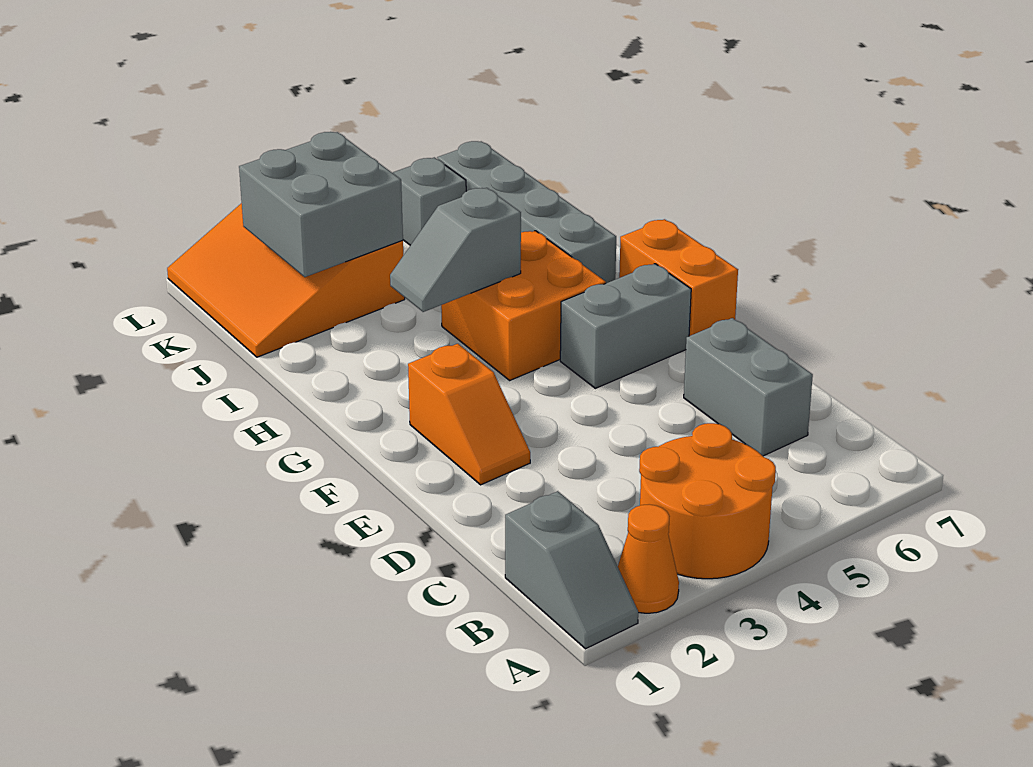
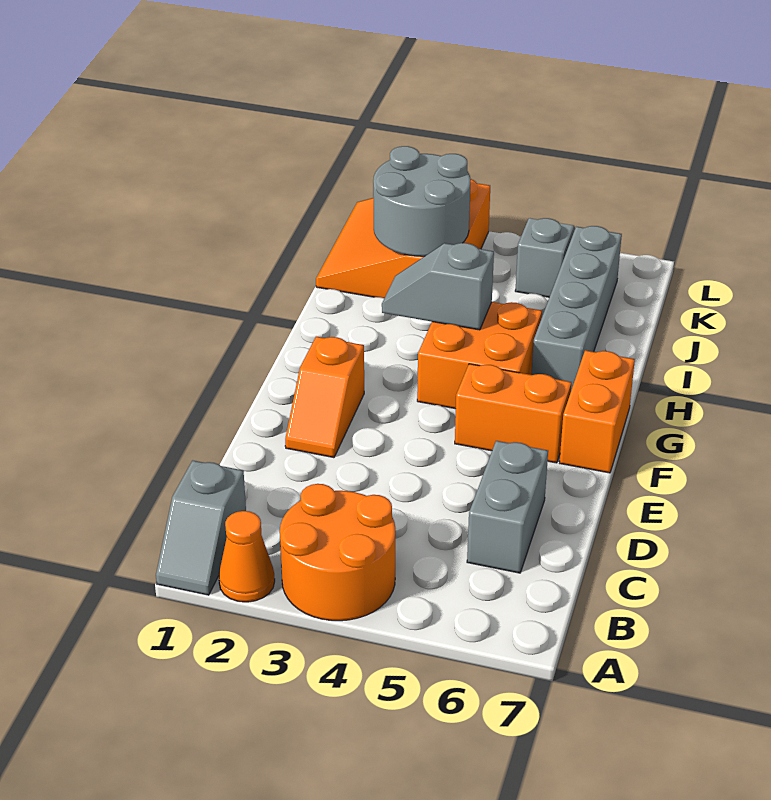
grey 1x2 brick [560,264,691,388] -> orange 1x2 brick [455,364,571,463]
grey 2x2 brick [239,132,403,277] -> grey 2x2 round brick [373,146,471,256]

